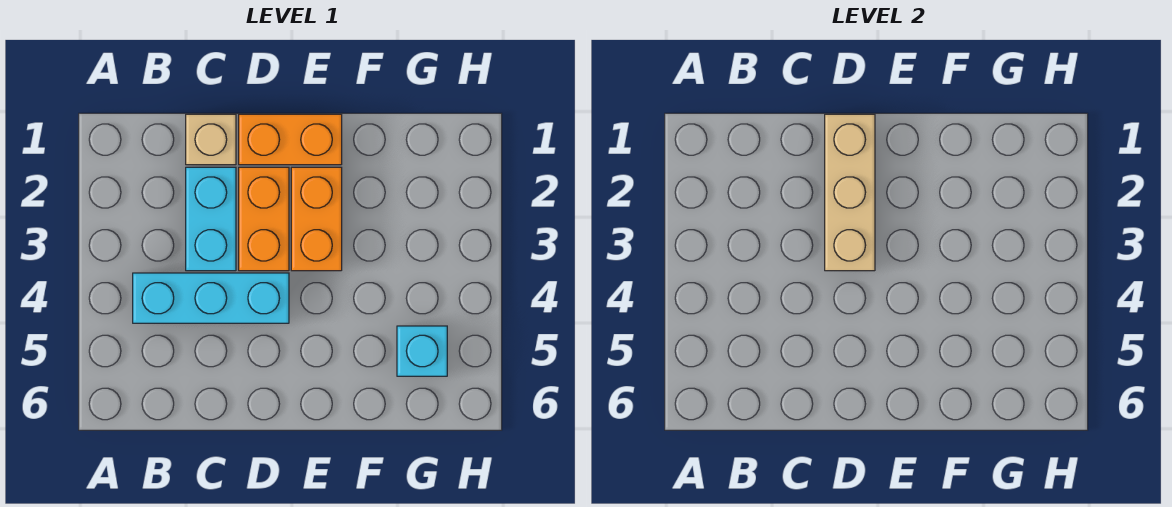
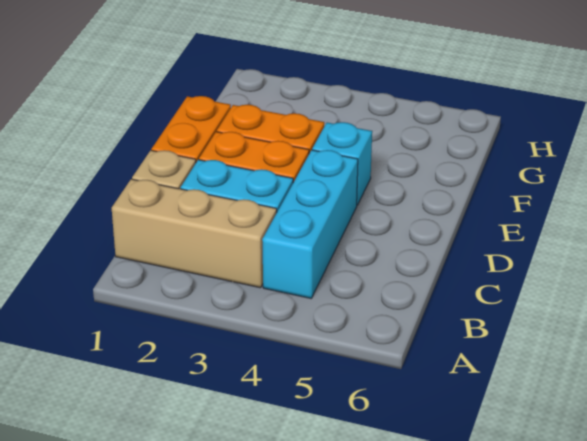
tan 1x3 brick [825,114,875,271] -> tan 1x3 brick moved to [112,179,277,288]
cyan 1x1 brick [397,326,447,376] -> cyan 1x1 brick moved to [312,122,372,205]

